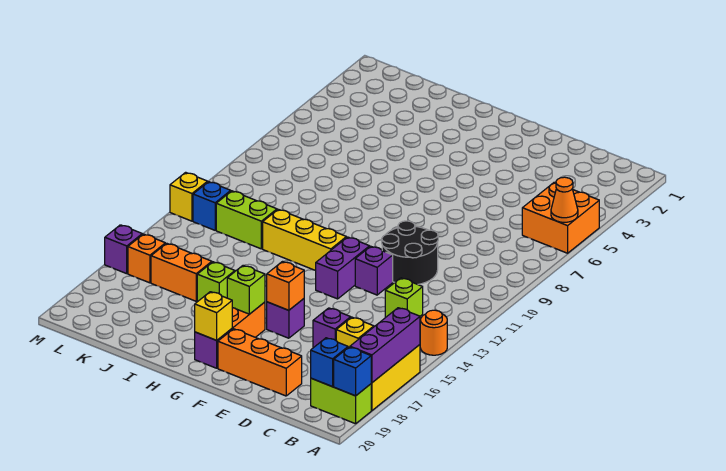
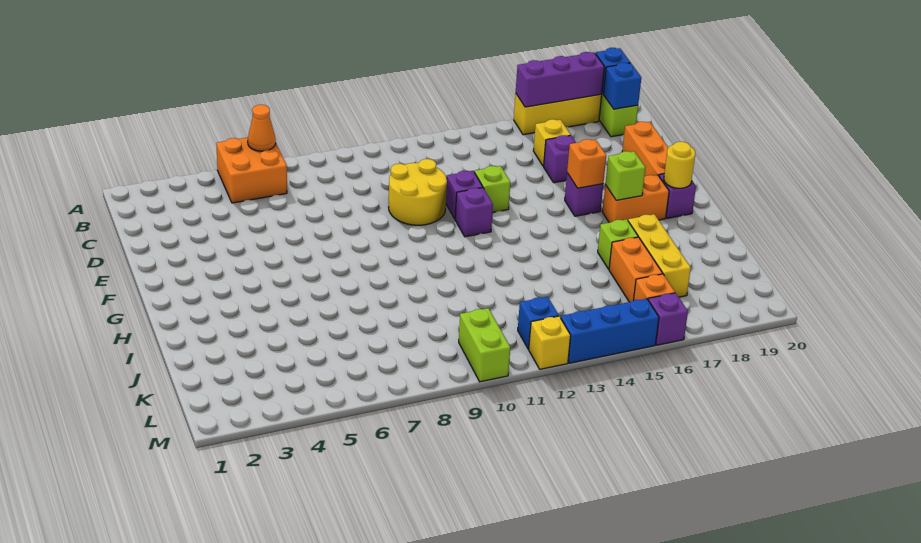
orange 1x1 round brick [420,310,447,355] -> none
lime 1x1 brick [385,278,423,318] -> lime 1x1 brick moved to [474,166,510,213]
black 2x2 round brick [382,221,438,284] -> yellow 2x2 round brick [389,159,447,225]
purple 1x2 brick [316,237,370,299] -> purple 1x1 brick [455,188,493,237]
yellow 1x3 brick [263,209,346,270] -> yellow 1x3 brick moved to [628,214,691,297]
yellow 1x1 brick [195,292,232,340] -> yellow 1x1 round brick [664,142,695,188]
lime 1x2 brick [216,191,277,249] -> lime 1x2 brick moved to [459,308,510,382]
none -> blue 1x3 brick [561,299,659,363]

